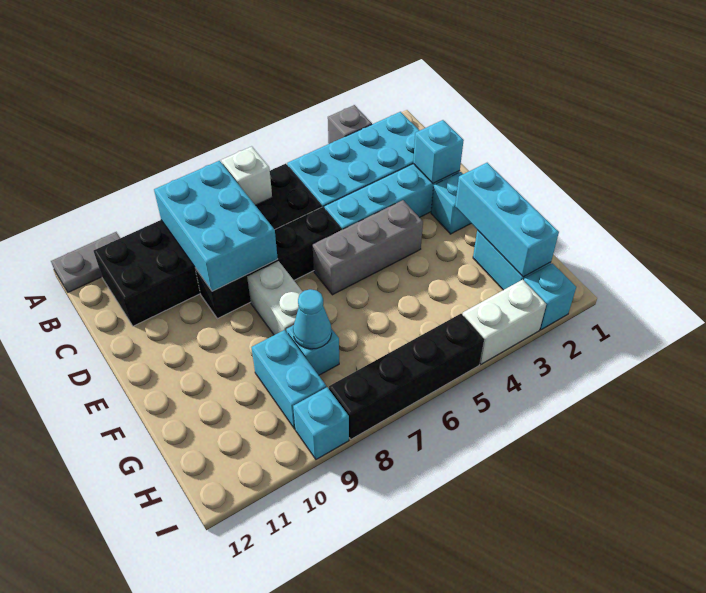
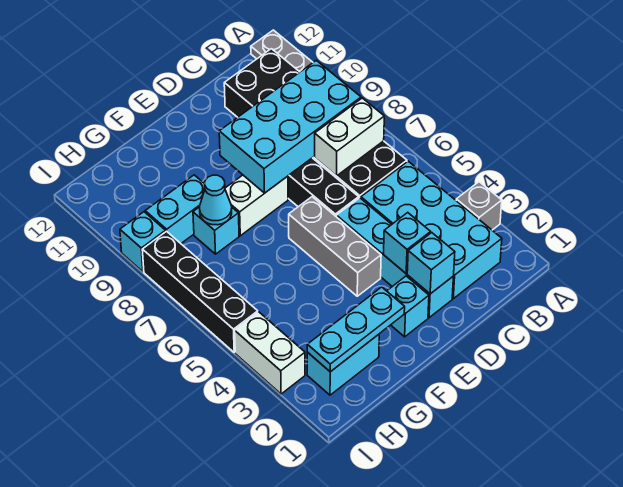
white 1x1 brick [221,146,272,205] -> white 1x2 brick [315,98,384,176]
cyan 2x3 brick [154,161,278,291] -> cyan 2x4 brick [219,60,361,193]
cyan 1x3 brick [455,163,559,277] -> cyan 1x3 plate [307,287,405,372]
cyan 1x1 brick [524,263,576,330] -> cyan 1x1 brick moved to [384,213,431,273]

